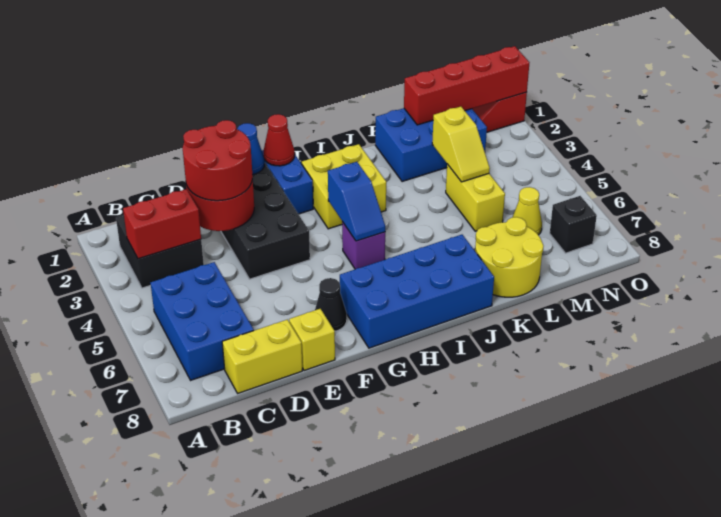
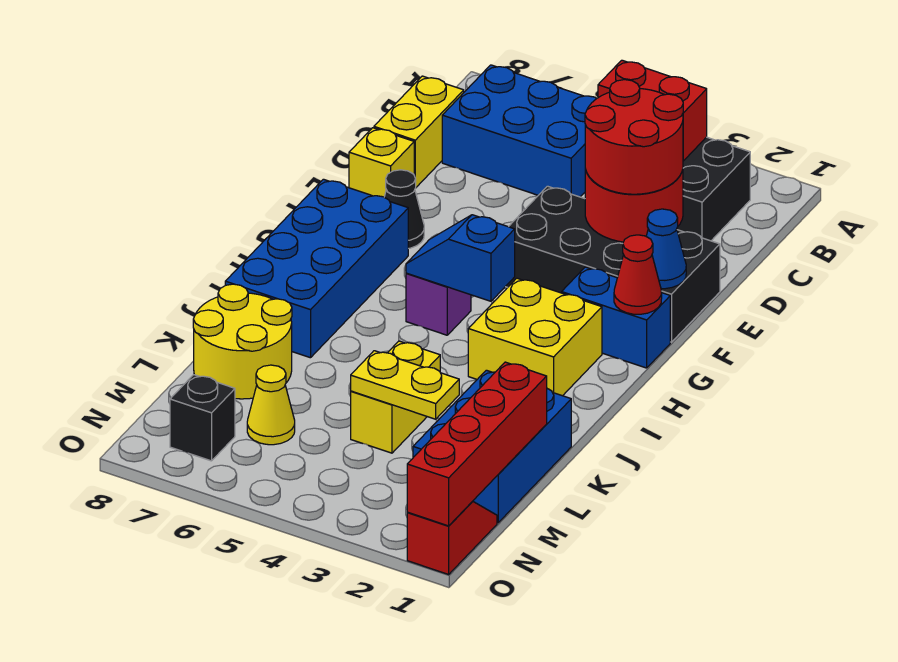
red 1x2 brick [123,189,201,259] -> red 1x2 brick turned to [598,60,707,161]
yellow 1x2 slope [432,107,490,182] -> yellow 1x2 plate [351,351,459,419]
yellow 1x2 brick [446,164,505,231] -> yellow 1x2 brick turned to [351,341,440,453]

